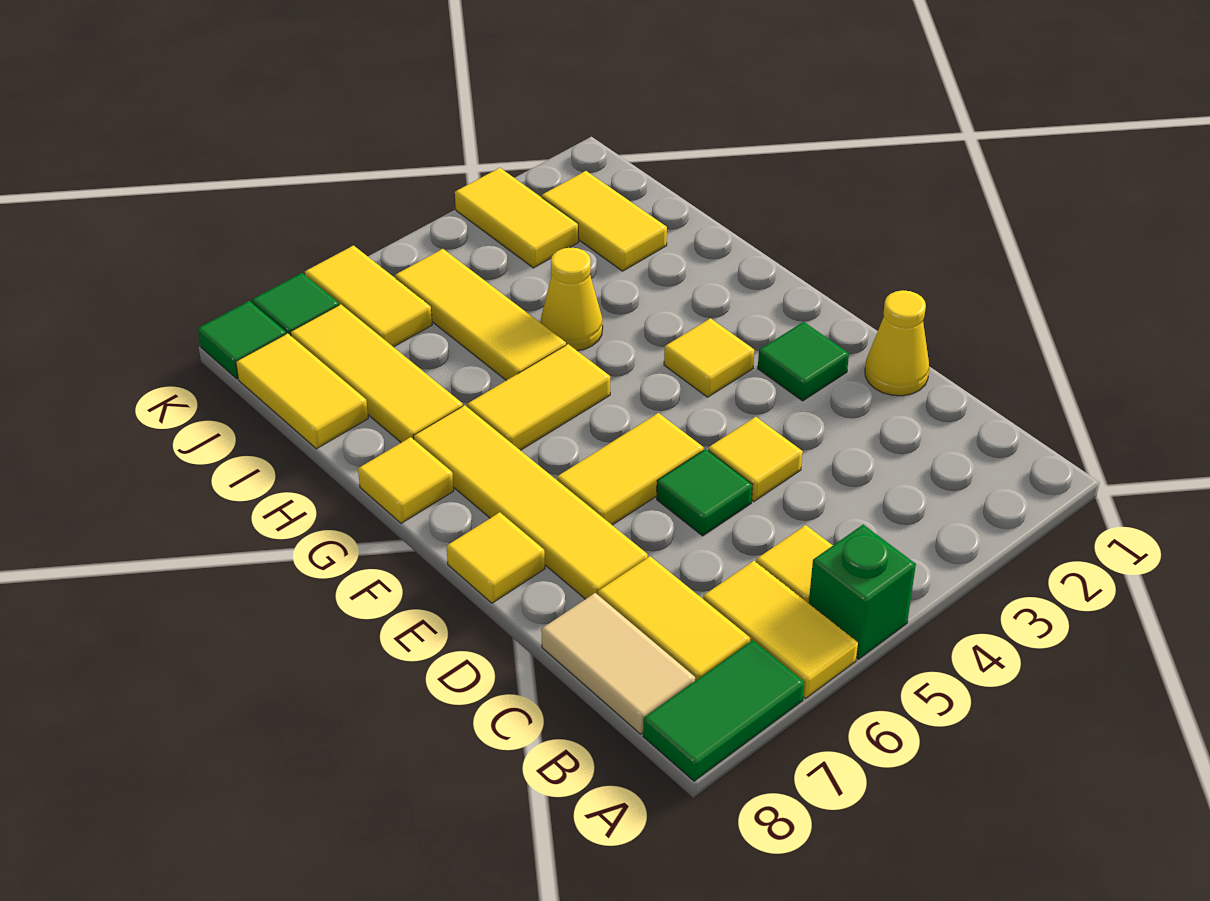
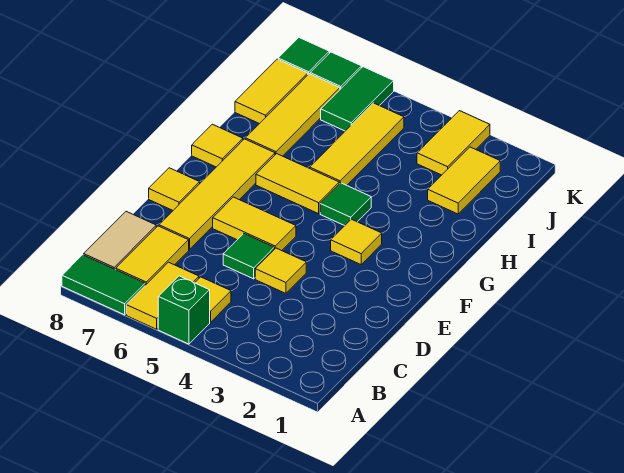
yellow 1x1 cone [865,290,929,396] -> none
green 1x1 tile [758,322,849,401] -> green 1x1 tile moved to [320,183,371,226]
yellow 1x1 cone [541,248,603,351] -> none
yellow 1x2 tile [305,246,432,347] -> green 1x2 tile [321,67,394,131]

